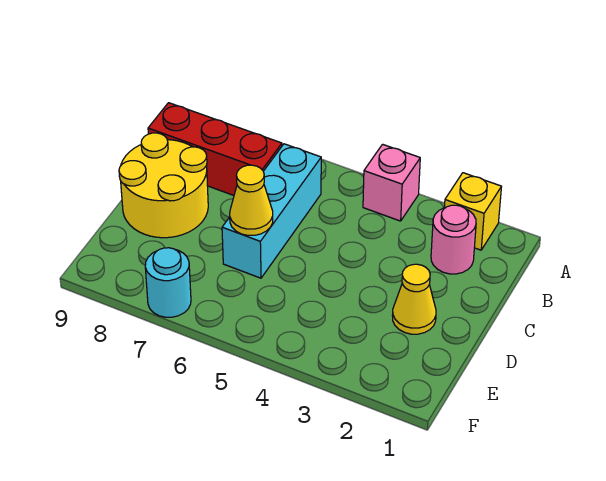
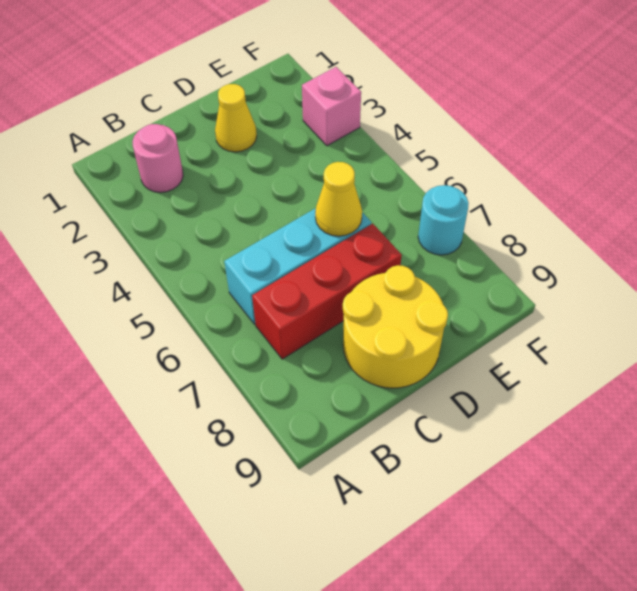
yellow 1x1 brick [444,173,501,250] -> none
pink 1x1 brick [363,144,420,221] -> pink 1x1 brick moved to [302,67,361,146]
red 1x3 brick [148,103,282,195] -> red 1x3 brick turned to [252,223,402,359]

